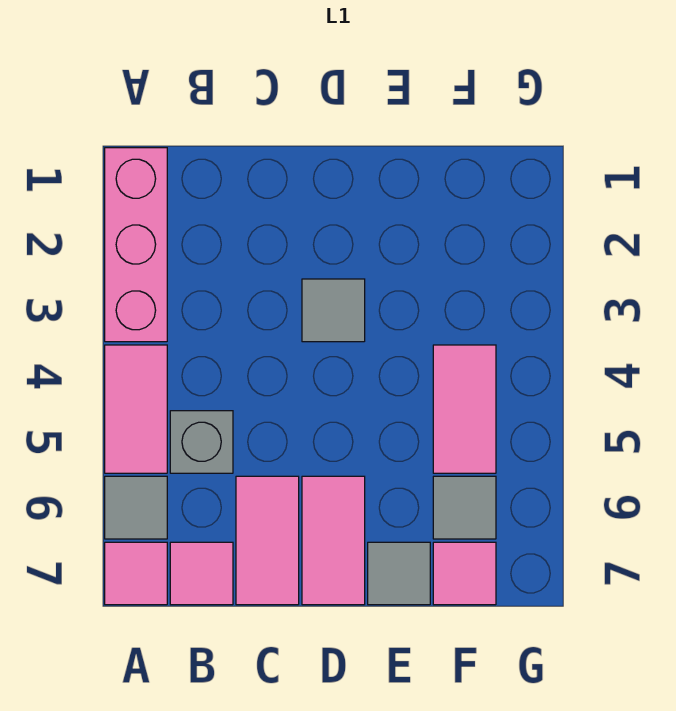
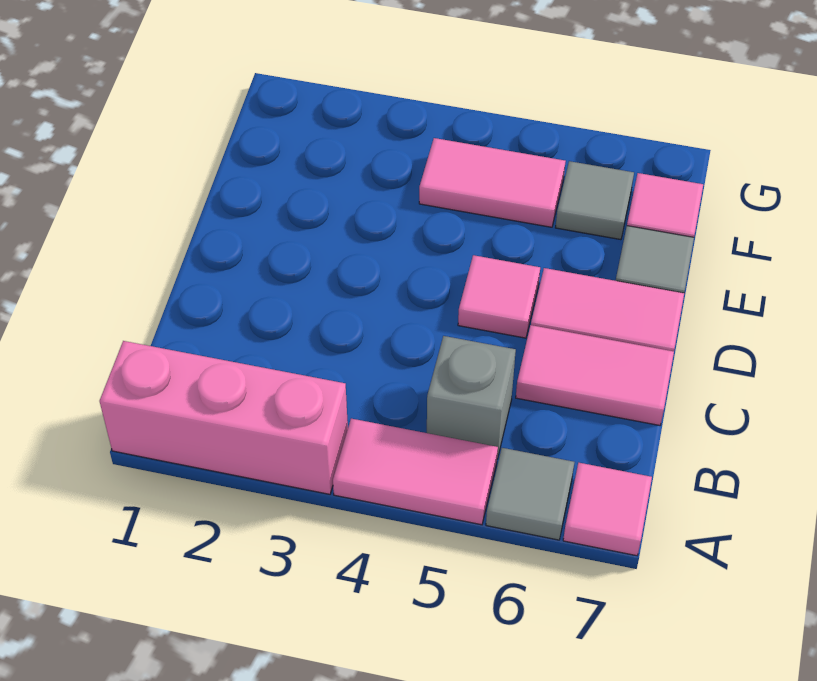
pink 1x1 tile [170,542,233,605] -> pink 1x1 tile moved to [458,255,540,338]
grey 1x1 tile [302,279,365,342] -> none

